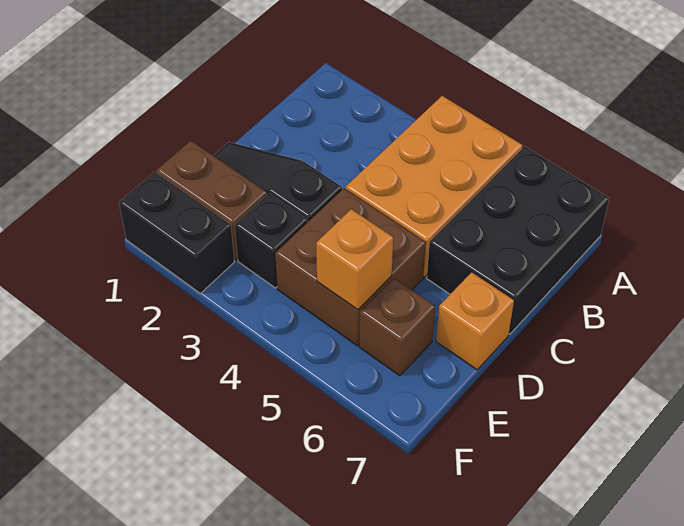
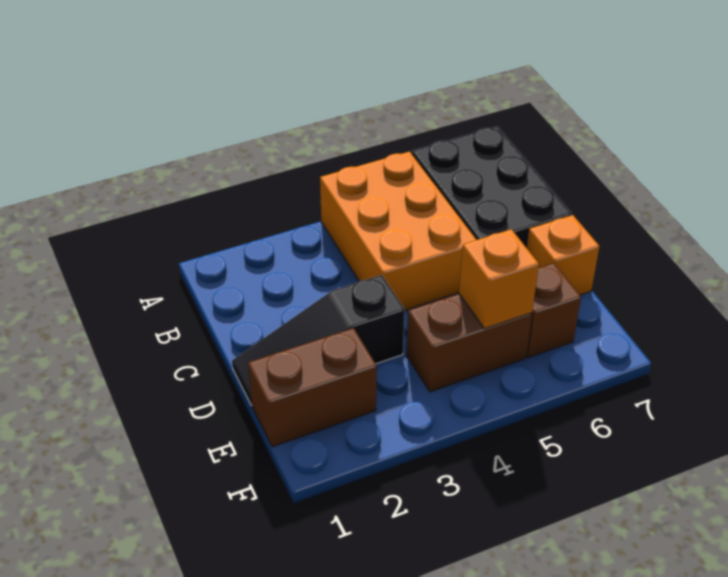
brown 2x2 brick [275,188,426,345] -> brown 1x2 brick [407,294,532,392]
black 1x1 brick [235,194,307,288] -> none
black 1x2 brick [119,172,234,293] -> none

